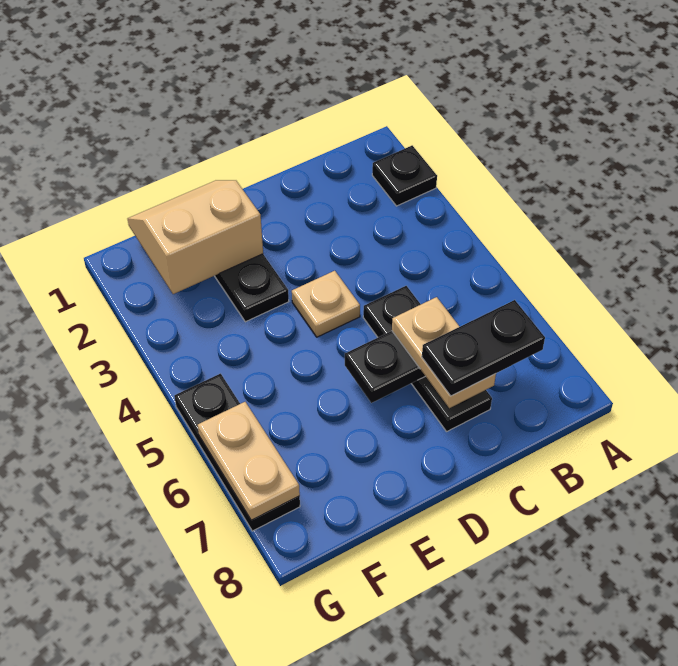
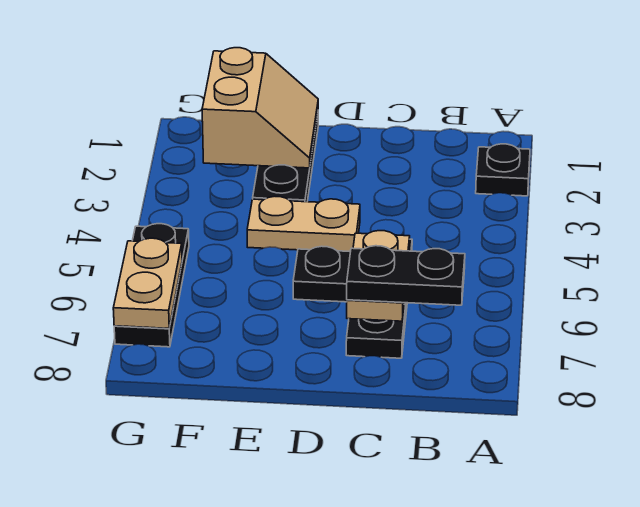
tan 1x1 plate [292,271,360,337] -> tan 1x2 plate [247,197,360,252]
tan 2x2 slope [128,180,263,294] -> tan 2x2 slope turned to [202,48,318,168]

